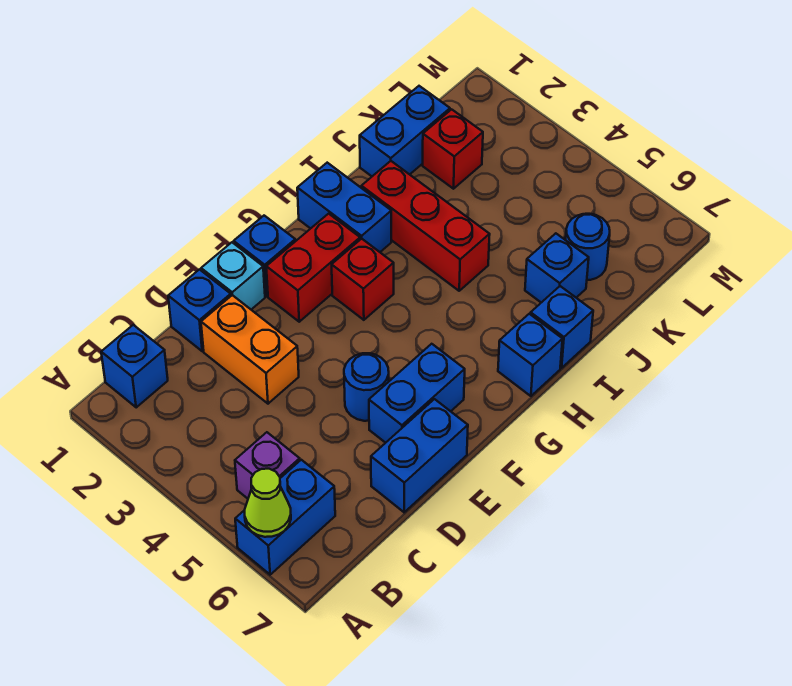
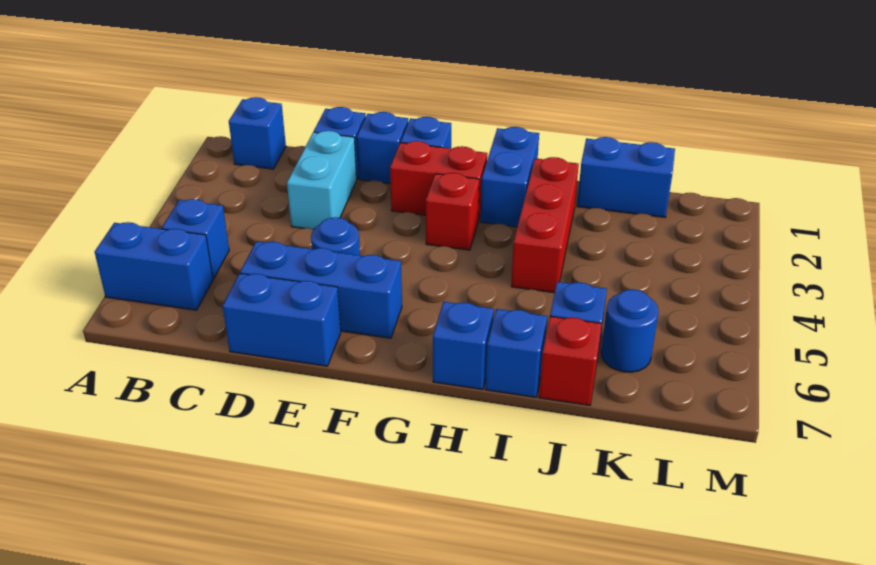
lime 1x1 cone [245,469,291,537] -> none
purple 1x1 brick [235,432,300,499] -> blue 1x1 brick [162,199,229,279]
orange 1x2 brick [201,295,299,404] -> cyan 1x2 brick [287,131,357,230]
cyan 1x1 brick [201,242,265,309] -> blue 1x1 brick [357,112,408,184]
blue 1x2 brick [369,344,465,443] -> blue 1x3 brick [240,242,402,338]
red 1x1 brick [423,109,483,189] -> red 1x1 brick moved to [539,316,602,405]

